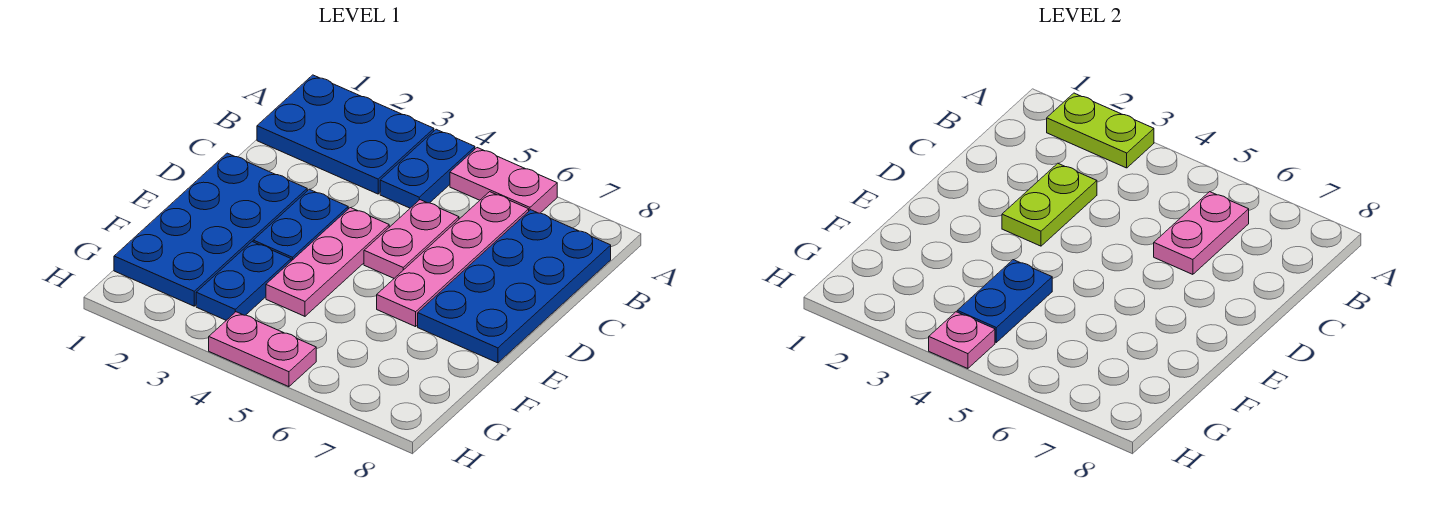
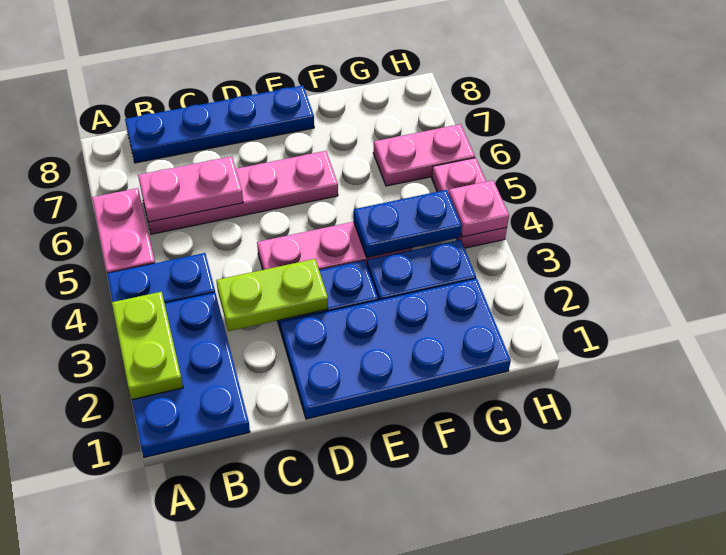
blue 2x4 plate [418,210,611,363] -> blue 1x4 plate [125,85,314,163]
pink 1x2 plate [364,200,459,278] -> pink 1x2 plate moved to [373,124,475,186]

